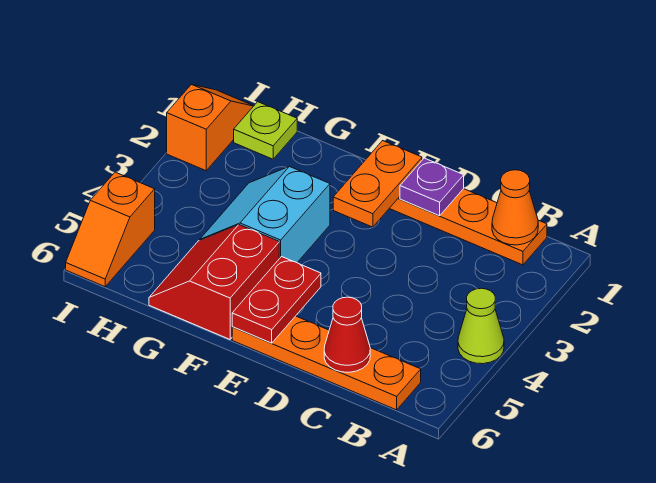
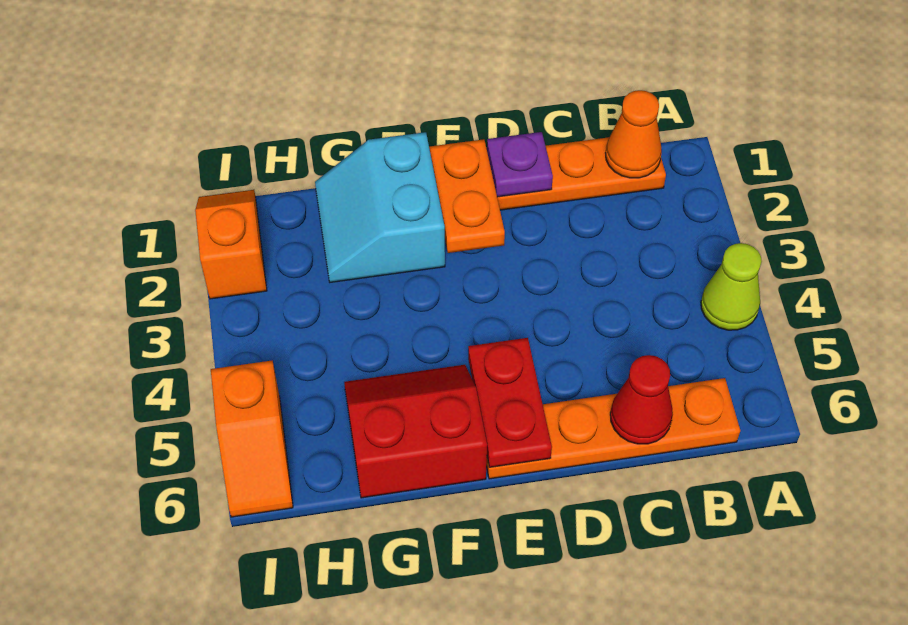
cyan 2x2 slope [200,167,330,263] -> cyan 2x2 slope moved to [315,132,445,282]
red 2x2 slope [149,225,279,339] -> red 2x2 slope turned to [344,365,487,498]
lime 1x1 plate [234,102,297,159] -> none

